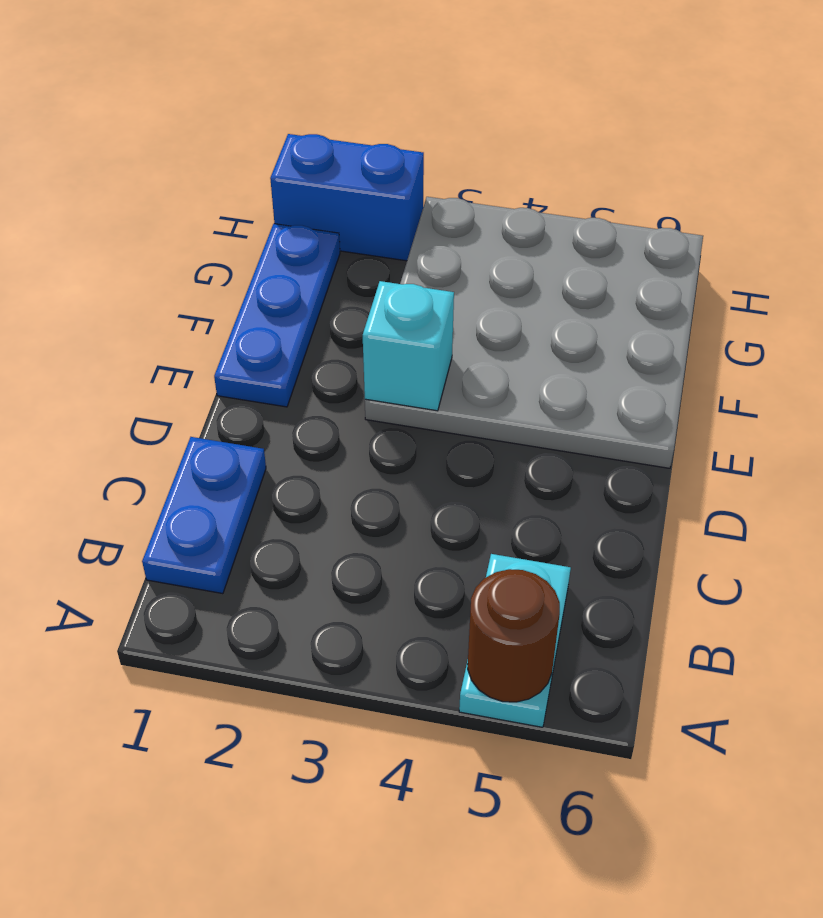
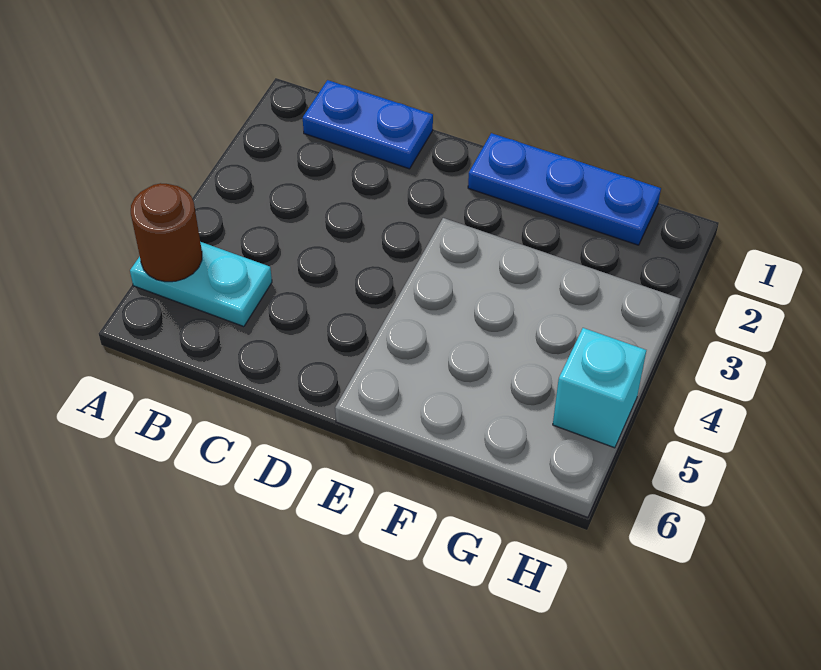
cyan 1x1 brick [363,281,454,411] -> cyan 1x1 brick moved to [553,328,646,448]
blue 1x2 brick [270,134,424,261] -> none

